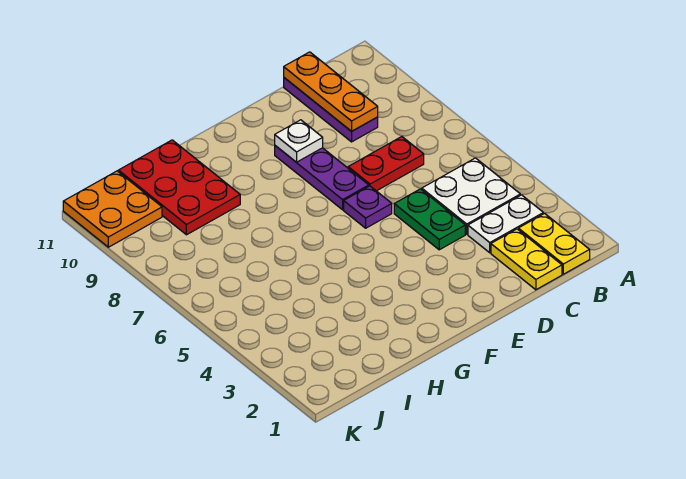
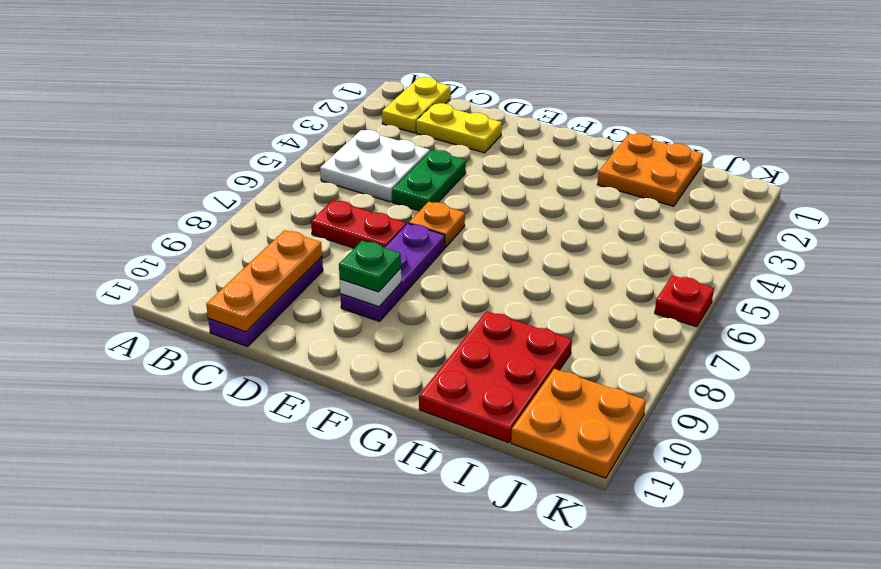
white 1x2 plate [468,195,543,253] -> none
yellow 1x2 plate [491,229,562,290] -> yellow 1x2 plate turned to [416,103,502,153]
purple 1x1 plate [344,186,392,228] -> orange 1x1 plate [409,202,465,247]
none -> green 1x1 plate [339,241,401,292]
none -> orange 2x2 plate [597,134,703,206]
none -> red 1x1 plate [655,275,714,327]

